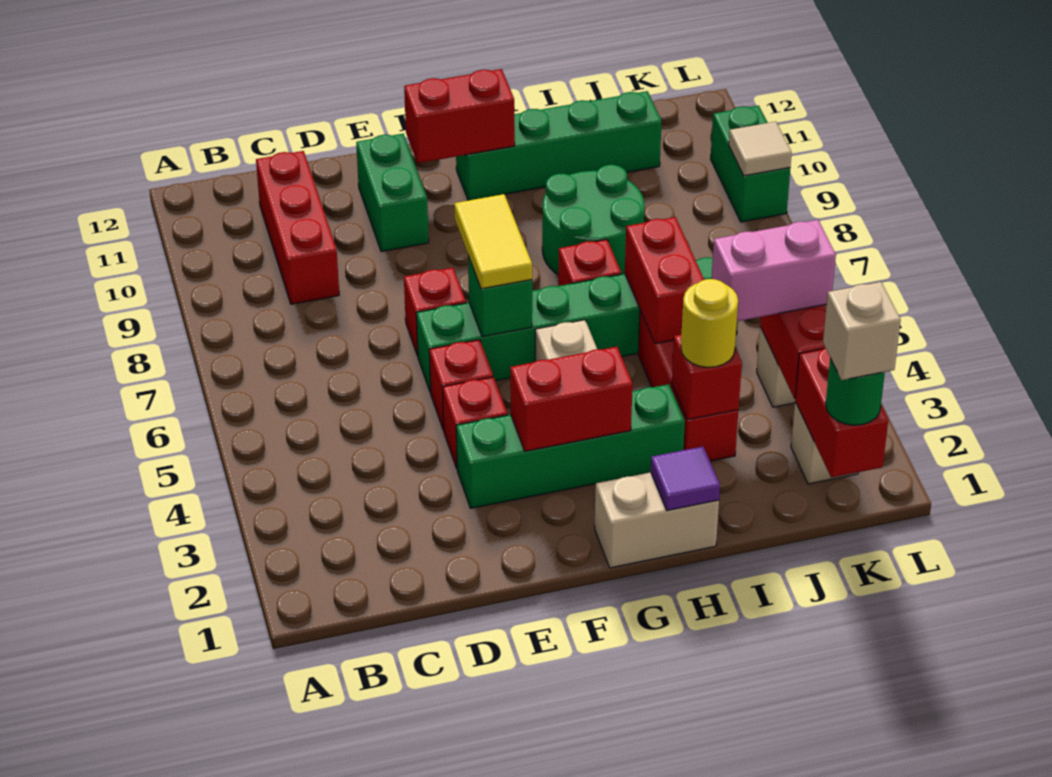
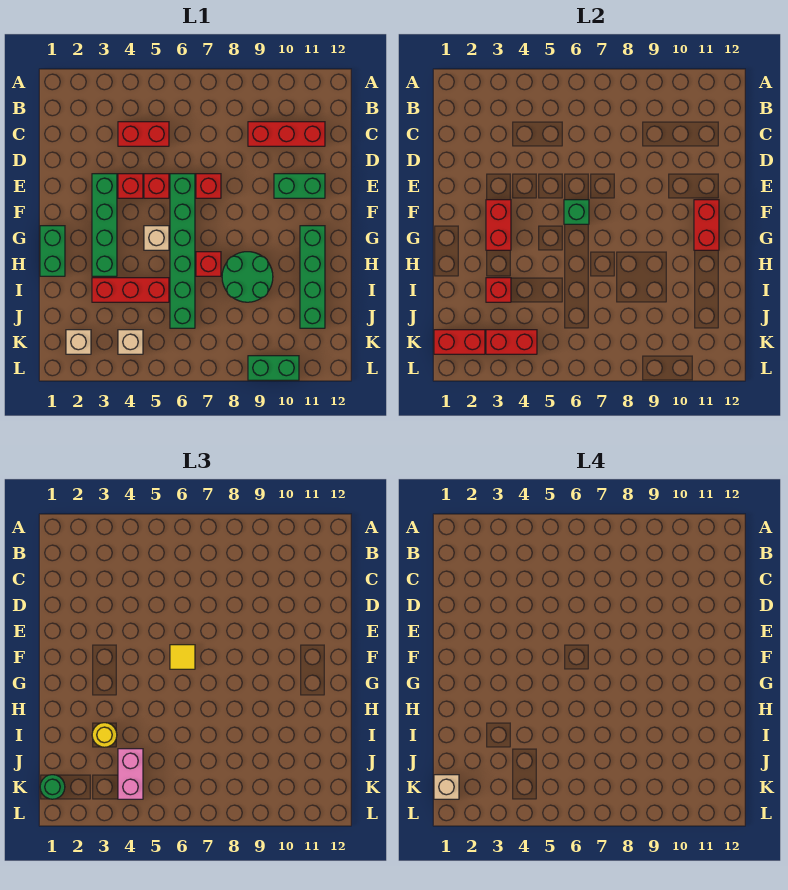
yellow 1x2 tile [454,194,532,289] -> yellow 1x1 tile [170,645,195,669]
tan 1x2 brick [595,472,719,568] -> green 1x2 brick [40,226,65,276]
purple 1x1 tile [651,447,720,511] -> none
red 1x2 brick [625,217,704,344] -> red 1x2 brick moved to [118,122,169,146]
tan 1x1 tile [729,122,792,176] -> none

